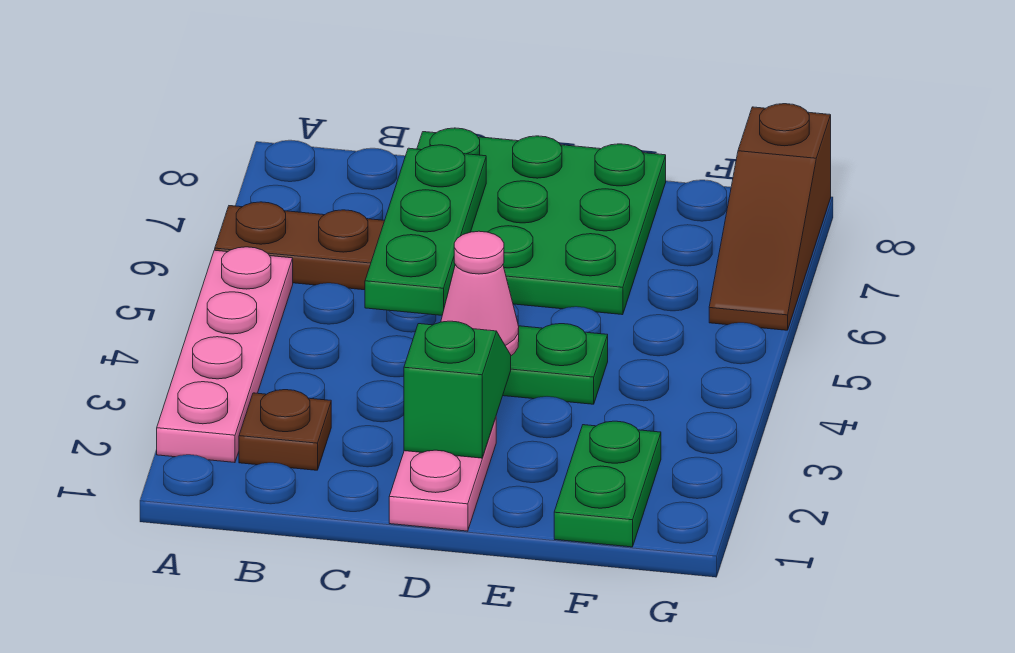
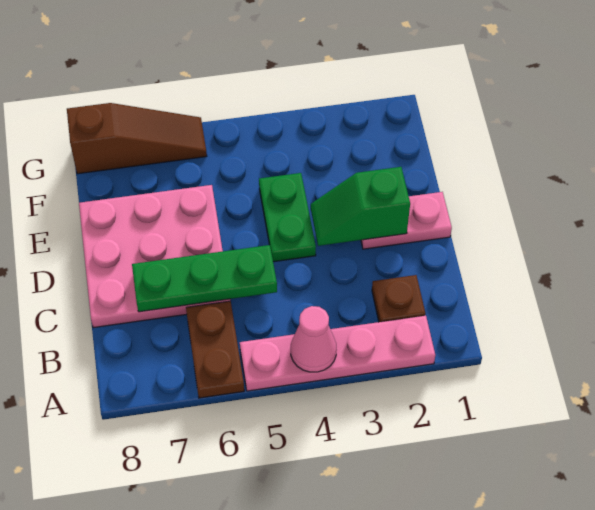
green 3x3 plate [417,128,666,315] -> pink 3x3 plate [79,185,230,328]
pink 1x1 cone [441,231,519,356] -> pink 1x1 cone moved to [291,306,336,372]
green 1x2 plate [554,421,661,547] -> none

